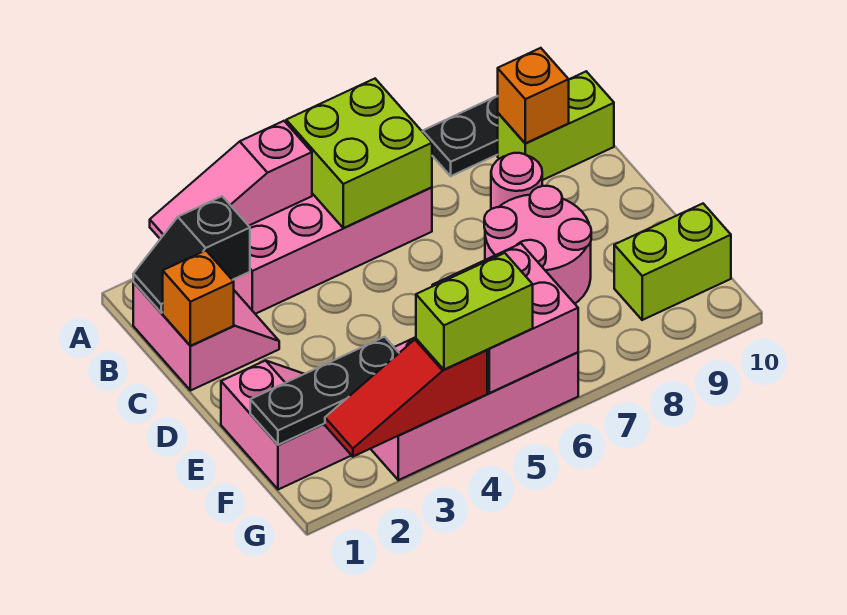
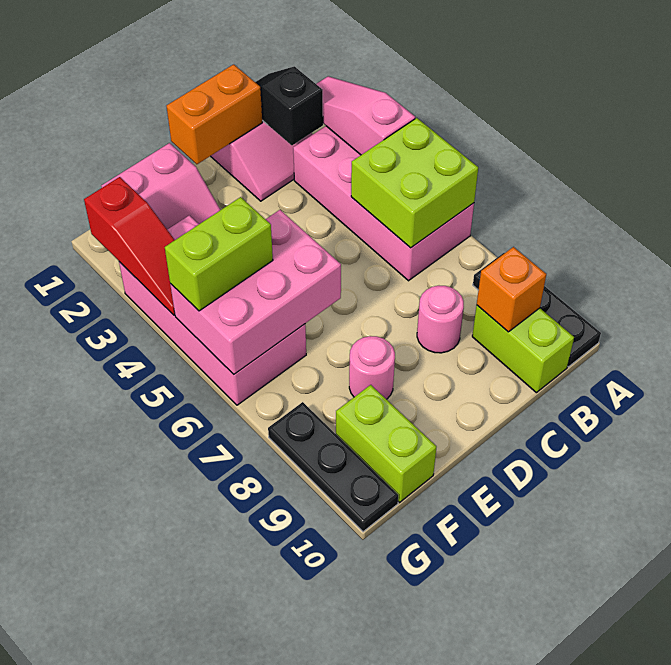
orange 1x1 brick [163,250,234,346] -> orange 1x2 brick [167,64,262,164]
pink 2x2 round brick [484,186,591,304] -> pink 1x1 round brick [349,336,395,399]
black 1x3 plate [250,337,399,445] -> black 1x3 plate moved to [268,402,398,532]
pink 2x2 brick [432,244,578,393] -> pink 2x3 brick [170,210,341,374]
red 1x3 slope [325,339,487,457] -> red 1x3 slope turned to [84,177,175,315]
lime 1x2 brick [416,253,533,370] -> lime 1x2 brick turned to [165,197,273,311]

